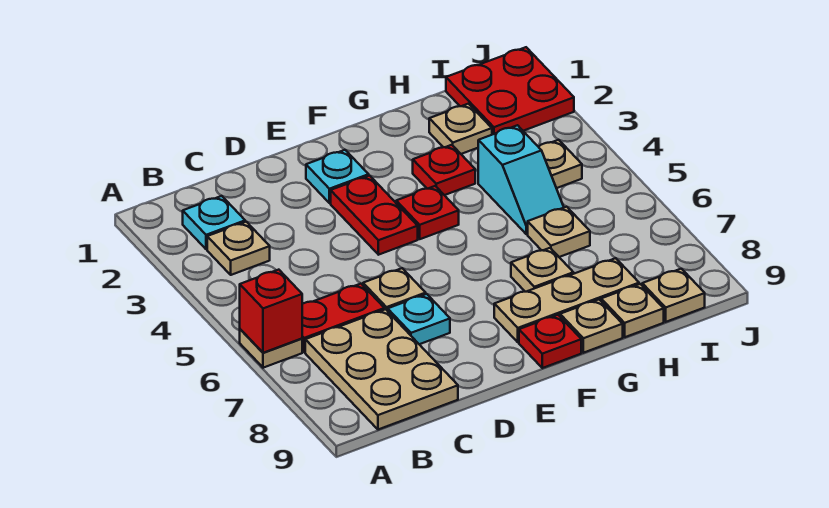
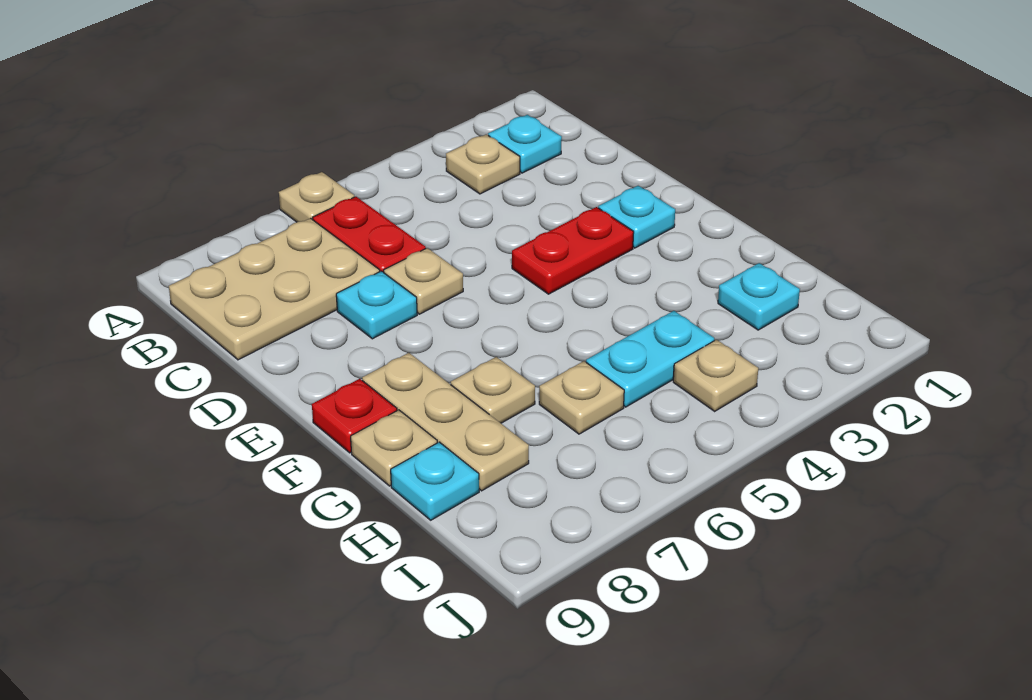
red 1x1 brick [240,270,302,353] -> none
red 1x1 plate [396,186,459,239] -> none
red 1x1 plate [413,145,475,195] -> none
tan 1x1 plate [429,104,492,154] -> cyan 1x1 plate [718,263,800,330]
cyan 1x2 slope [478,125,564,234] -> cyan 1x2 plate [586,311,714,407]
tan 1x1 plate [601,284,664,337] -> cyan 1x1 plate [391,442,479,520]
red 2x2 plate [446,47,574,135] -> none
tan 1x1 plate [642,269,705,322] -> none

